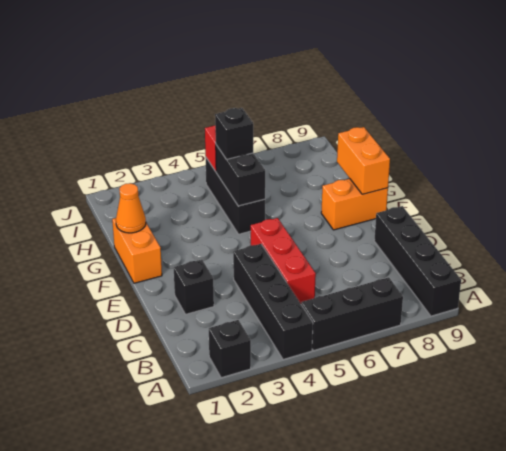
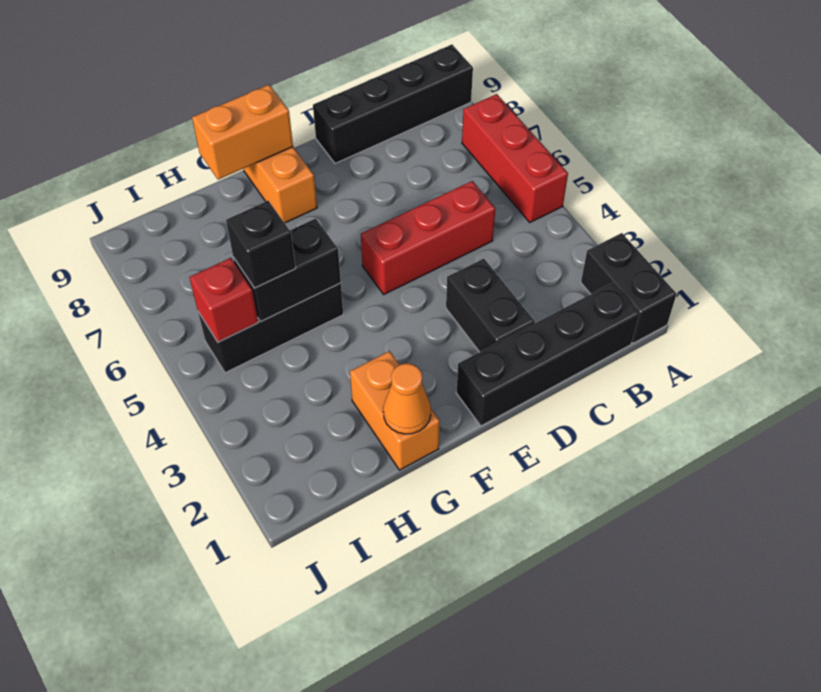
black 1x1 brick [209,320,251,378] -> black 1x2 brick [581,233,677,343]
black 1x4 brick [233,244,313,359] -> black 1x4 brick moved to [456,283,639,426]
black 1x3 brick [301,277,403,351] -> red 1x3 brick [462,94,568,222]
black 1x1 brick [174,260,214,314] -> black 1x2 brick [446,259,535,352]
orange 1x2 brick [112,218,162,283] -> orange 1x2 brick turned to [350,351,440,470]

